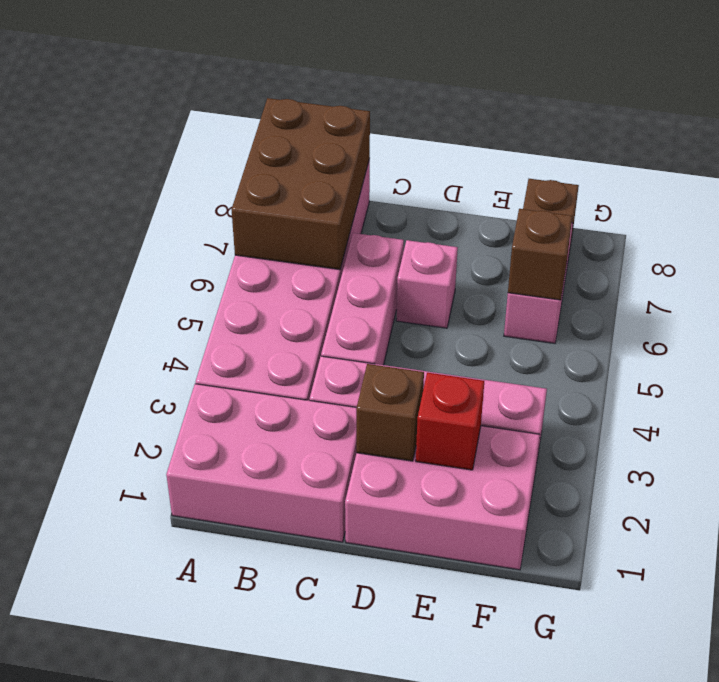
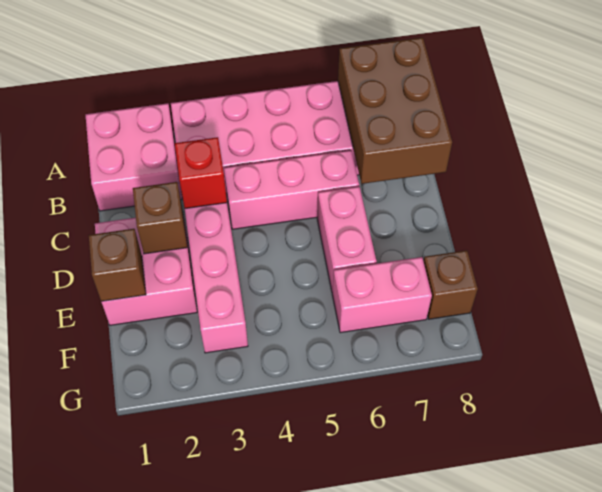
pink 2x3 brick [166,384,357,542] -> pink 2x2 brick [85,103,182,211]
brown 2x3 brick [231,98,370,270] -> brown 2x3 brick turned to [338,38,452,184]
pink 2x3 brick [345,426,540,570] -> pink 2x2 brick [95,216,197,325]
pink 1x1 brick [396,240,458,328] -> pink 1x2 brick [317,186,377,292]
red 1x1 brick [416,373,484,470] -> red 1x1 brick moved to [175,137,227,208]
brown 1x1 brick [508,209,572,300] -> brown 1x1 brick moved to [89,229,146,302]

